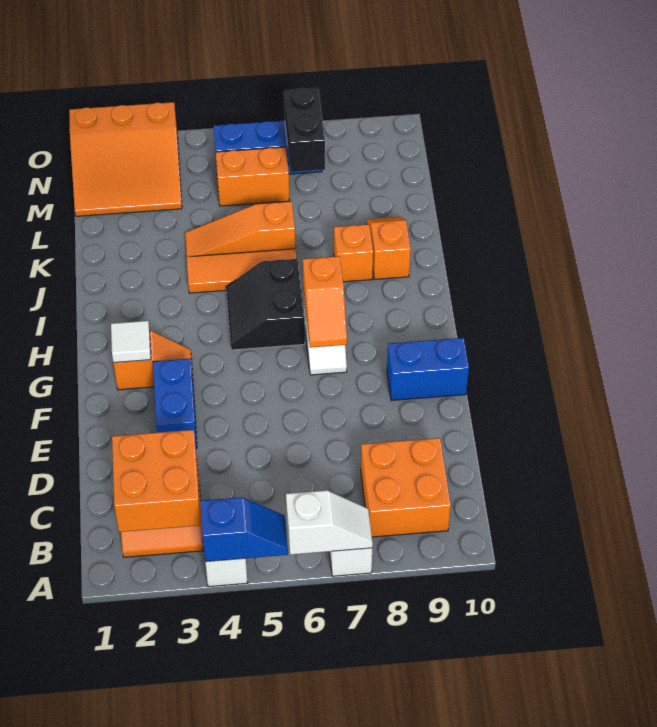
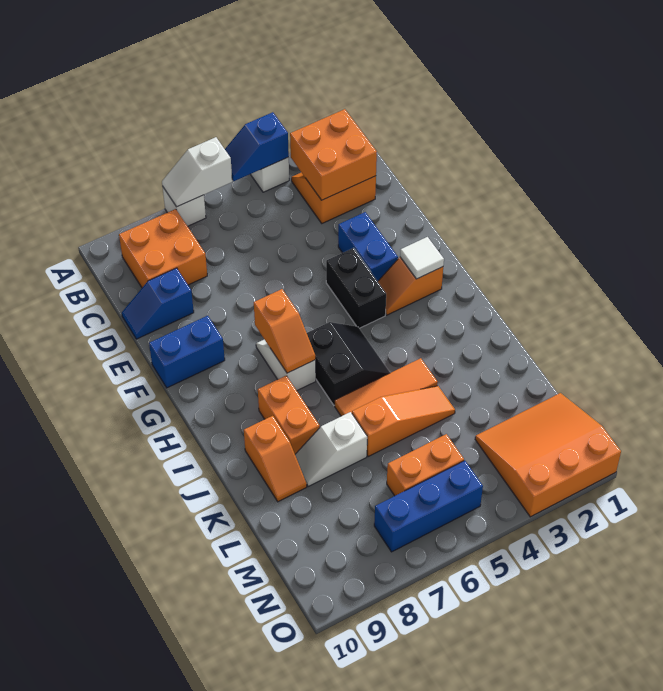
none -> blue 1x2 slope [122,268,194,339]
orange 1x2 slope [303,256,347,348] -> orange 1x2 slope turned to [254,289,316,373]
orange 1x1 brick [334,224,373,282] -> orange 1x2 brick [258,376,320,454]
none -> white 1x2 slope [295,412,367,487]
black 1x2 brick [284,88,325,172] -> black 1x2 brick moved to [326,248,386,328]

